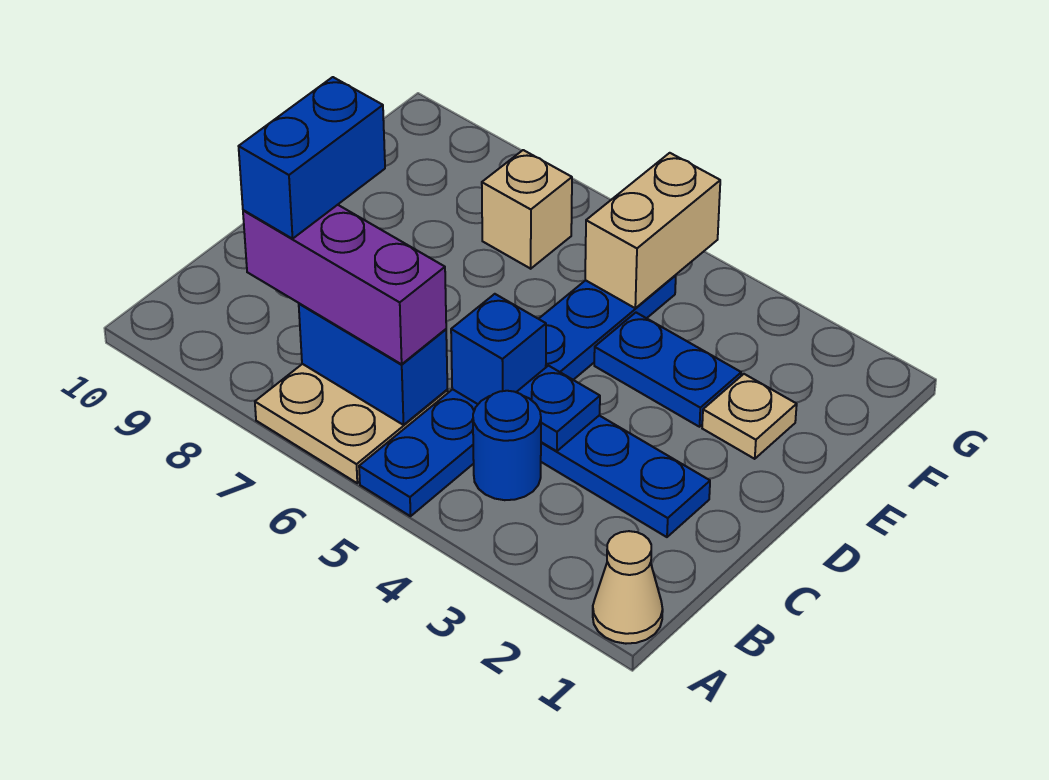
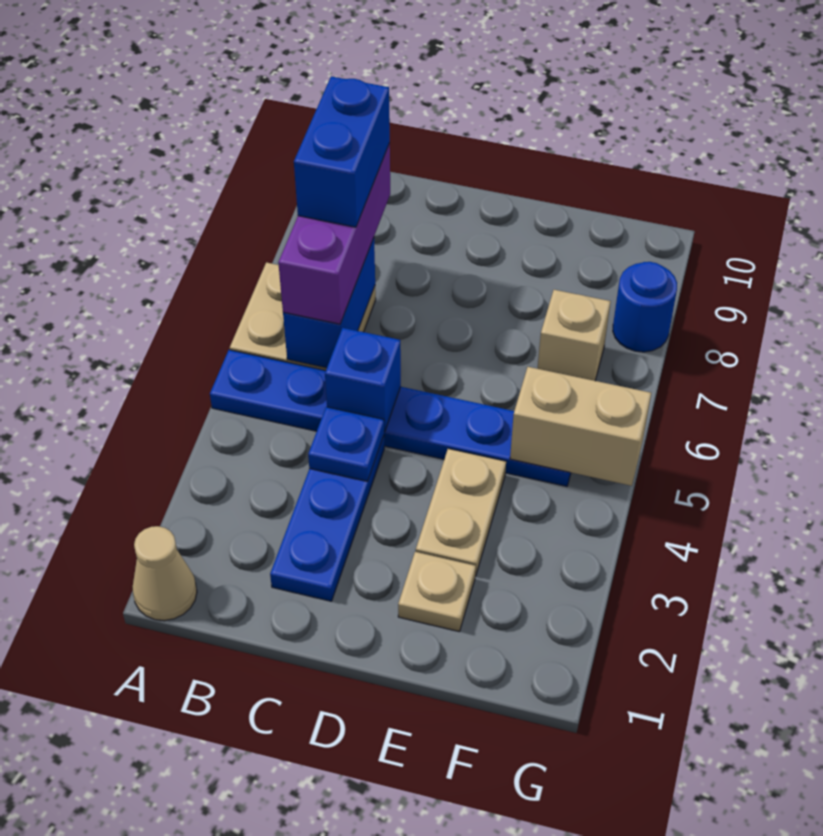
blue 1x1 round brick [473,391,541,500] -> blue 1x1 round brick moved to [613,262,677,352]
blue 1x2 brick [239,77,385,239] -> blue 1x2 brick turned to [294,76,390,227]
blue 1x2 plate [594,313,741,427] -> tan 1x2 plate [416,449,506,576]

